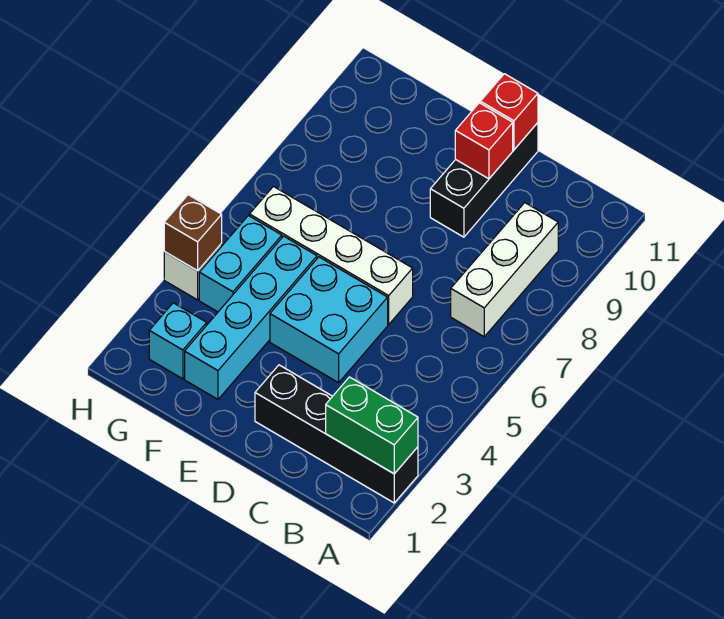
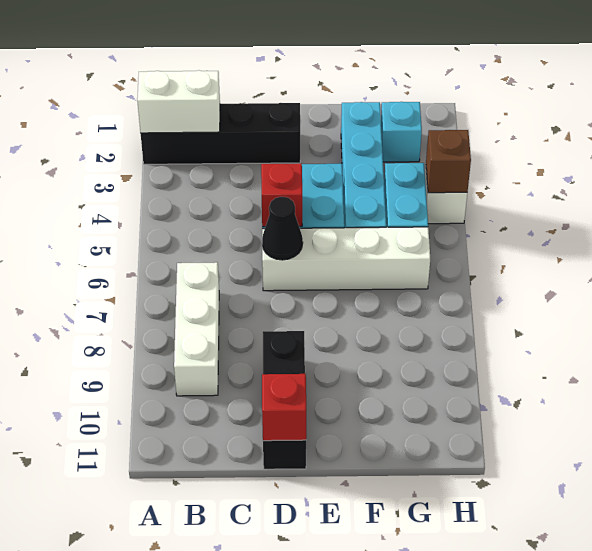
green 1x2 brick [326,377,418,474] -> white 1x2 brick [137,70,220,133]
none -> black 1x1 cone [262,197,303,260]
red 1x1 brick [455,103,513,179] -> red 1x1 brick moved to [261,163,302,227]

